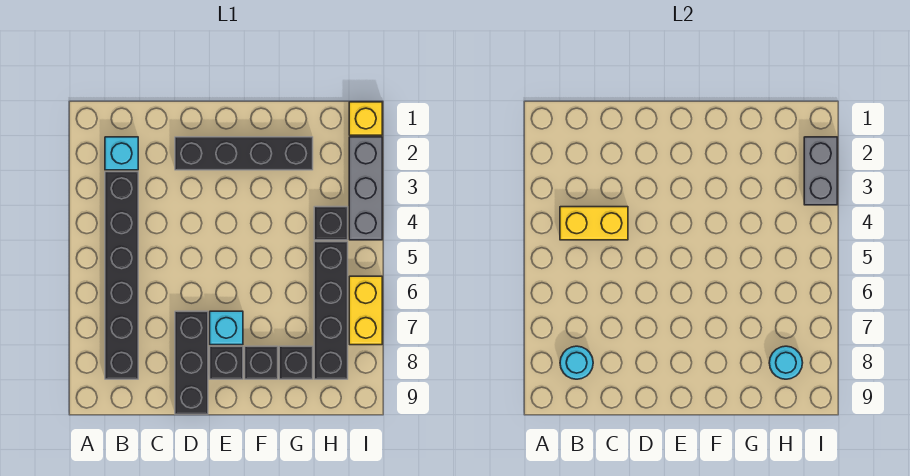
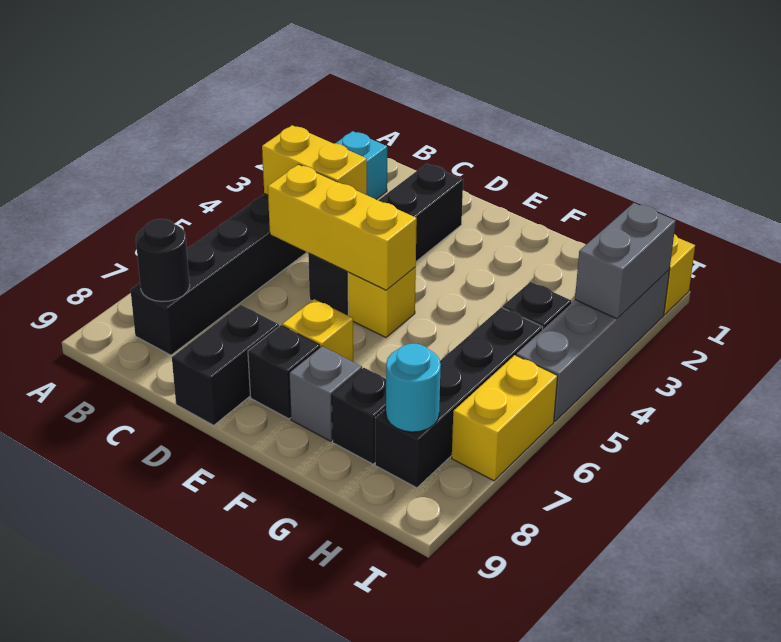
cyan 1x1 round brick [560,346,593,379] -> black 1x1 round brick [136,219,190,302]
none -> yellow 1x3 brick [268,164,417,290]
black 1x4 brick [175,137,313,170] -> black 1x4 brick turned to [308,164,463,315]
black 1x3 brick [175,311,208,414] -> black 1x2 brick [172,305,279,425]
none -> yellow 1x1 brick [348,267,416,337]
cyan 1x1 brick [210,311,243,345] -> yellow 1x1 brick [282,299,353,362]
black 1x1 brick [245,346,278,379] -> grey 1x1 brick [289,346,362,441]
grey 1x3 brick [349,137,382,240] -> grey 1x4 brick [516,270,670,421]

